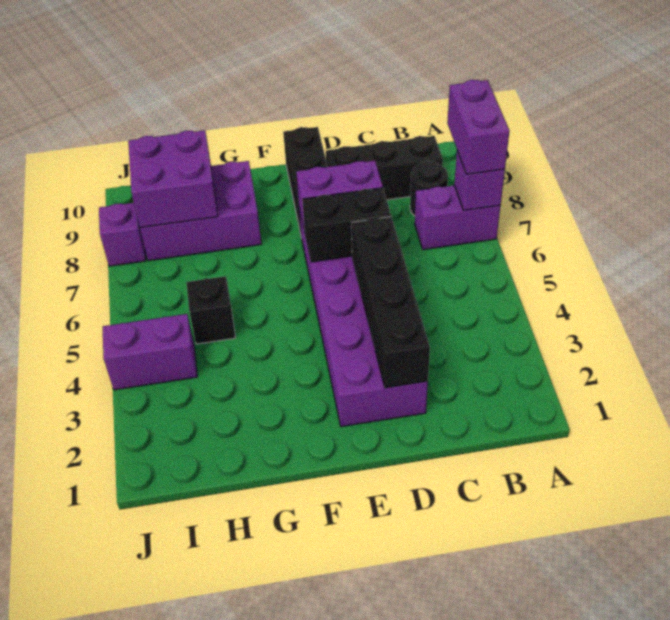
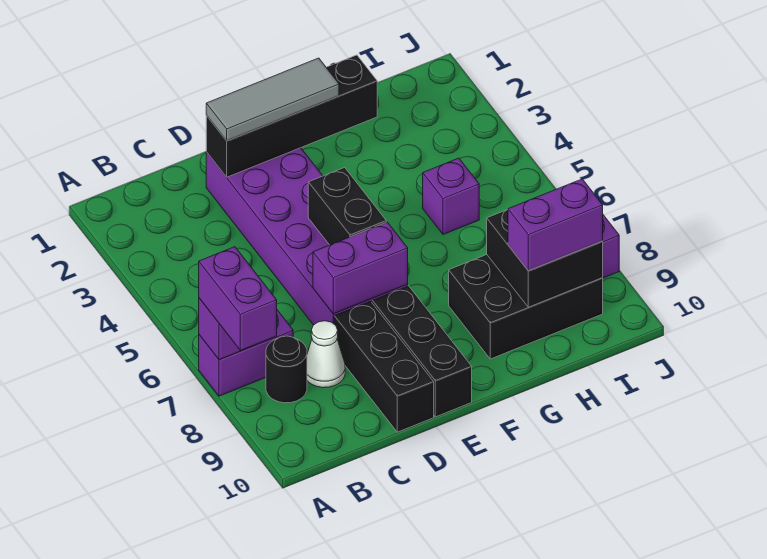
black 1x3 brick [326,136,443,200] -> black 1x3 brick turned to [334,301,434,432]
none -> white 1x1 cone [307,321,345,388]
black 1x4 brick [351,217,430,388] -> black 1x4 brick turned to [206,55,377,177]
none -> grey 1x3 tile [206,58,339,141]
black 1x2 brick [302,188,391,262] -> black 1x2 brick turned to [308,167,386,245]
purple 2x3 brick [140,161,262,261] -> black 2x3 brick [449,255,603,359]
black 1x1 brick [186,276,235,344] -> purple 1x1 brick [423,158,479,235]
purple 2x2 brick [128,130,218,228] -> black 2x2 brick [487,210,603,307]
purple 1x2 brick [103,314,197,390] -> purple 1x2 brick moved to [508,179,603,271]

